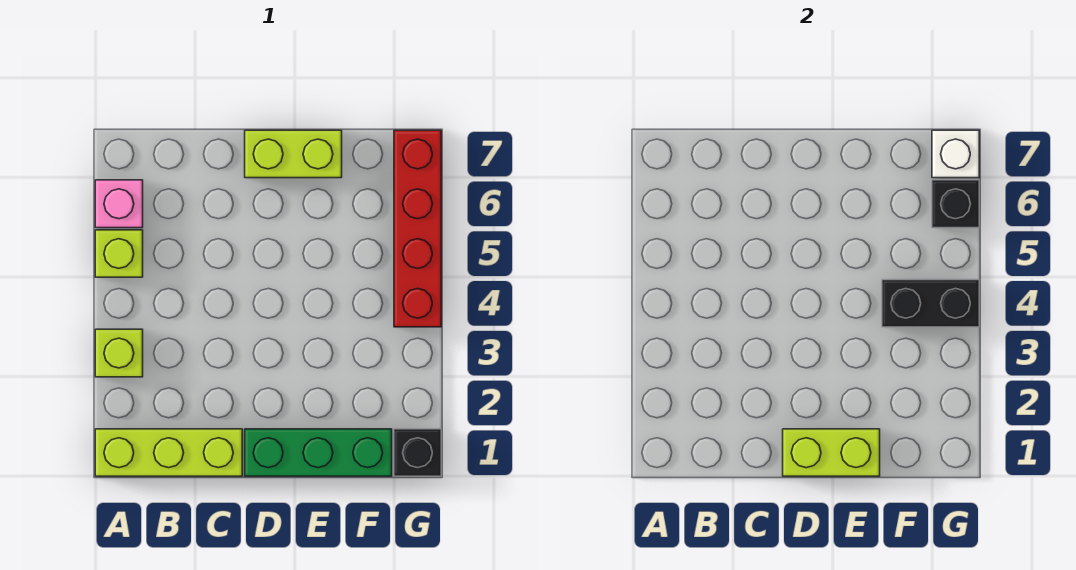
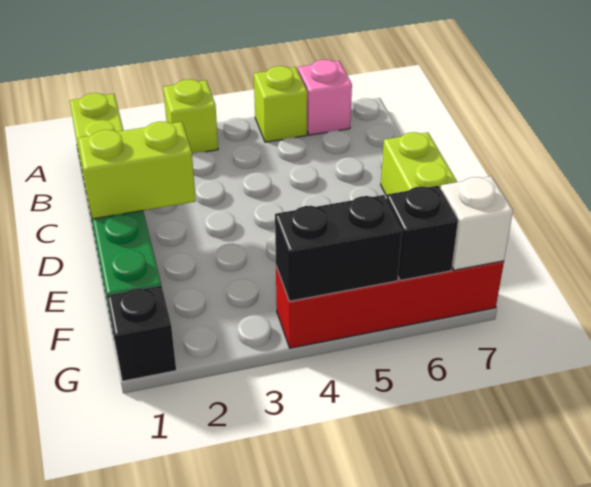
lime 1x2 brick [783,429,880,476] -> lime 1x2 brick turned to [78,122,196,219]
black 1x2 brick [882,280,979,327] -> black 1x2 brick turned to [275,195,402,301]

